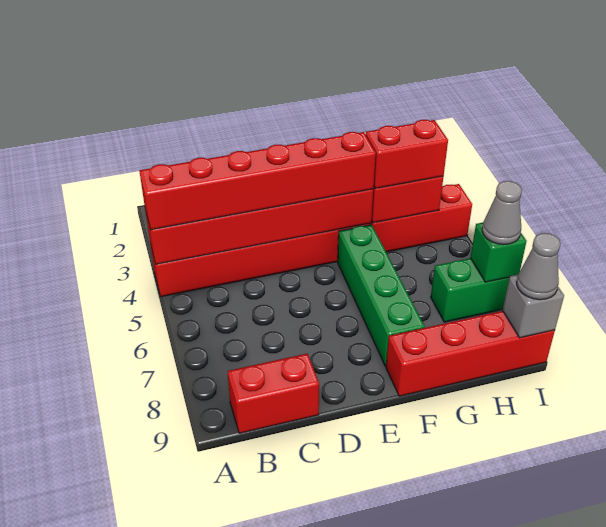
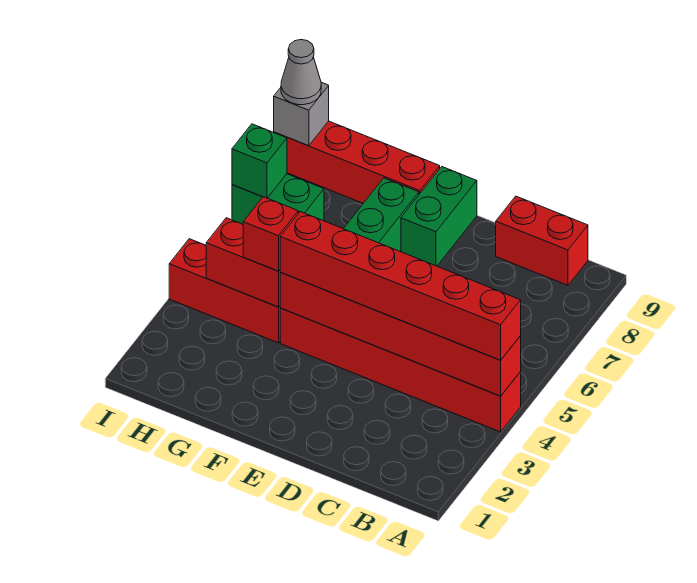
none -> green 1x2 brick [401,167,477,266]
red 1x2 brick [365,120,448,189] -> red 1x1 brick [243,197,298,271]
grey 1x1 cone [482,181,522,245] -> none

